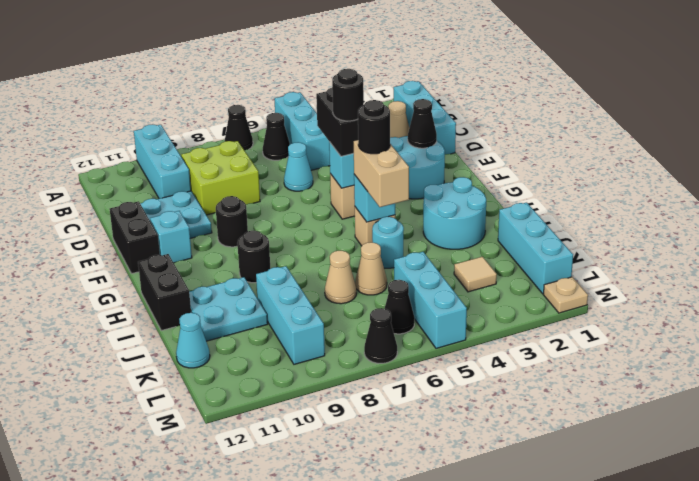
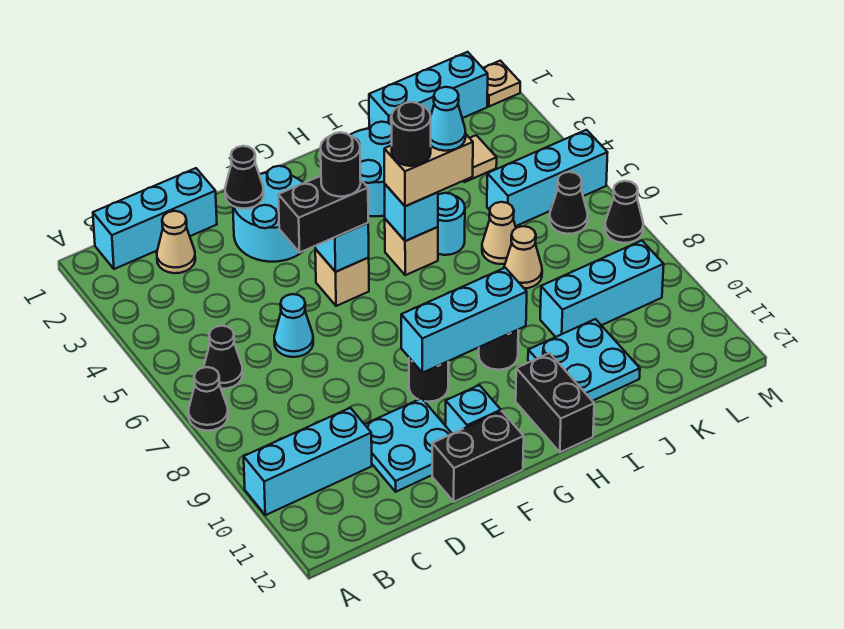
cyan 1x3 brick [274,92,330,170] -> cyan 1x3 brick moved to [401,268,527,373]
lime 2x2 brick [181,141,260,215] -> none
black 1x2 brick [138,254,191,331] -> black 1x2 brick turned to [516,353,594,452]
cyan 1x1 cone [176,313,210,368] -> cyan 1x1 cone moved to [431,87,466,151]

